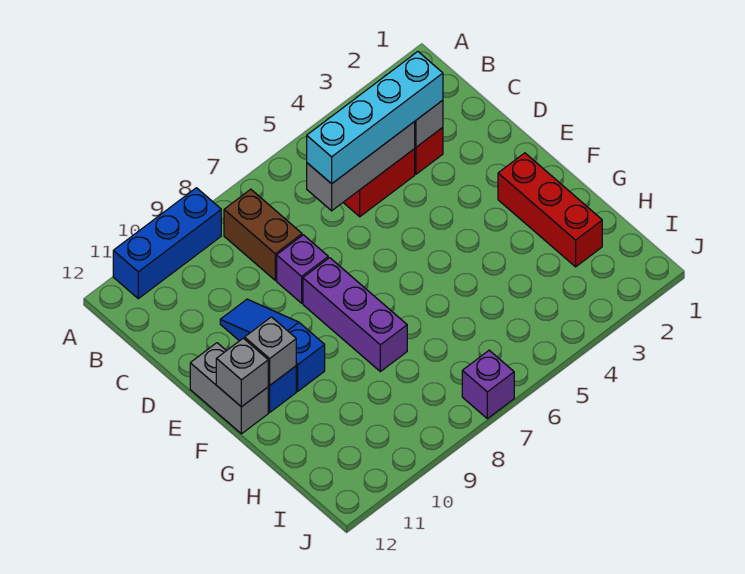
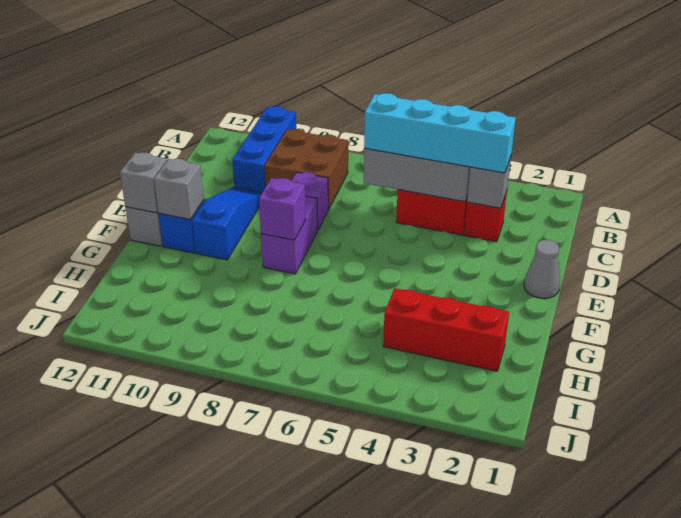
blue 1x3 brick [113,188,221,299] -> blue 1x3 brick turned to [232,106,296,192]
brown 1x2 brick [224,189,302,280] -> brown 2x2 brick [264,129,348,209]
none -> grey 1x1 cone [524,240,560,299]
purple 1x3 brick [303,258,407,372] -> purple 1x2 brick [261,196,318,274]
red 1x3 brick [498,153,602,267] -> red 1x3 brick turned to [383,288,509,371]
purple 1x1 brick [462,350,514,419] -> purple 1x1 brick moved to [259,178,306,240]

